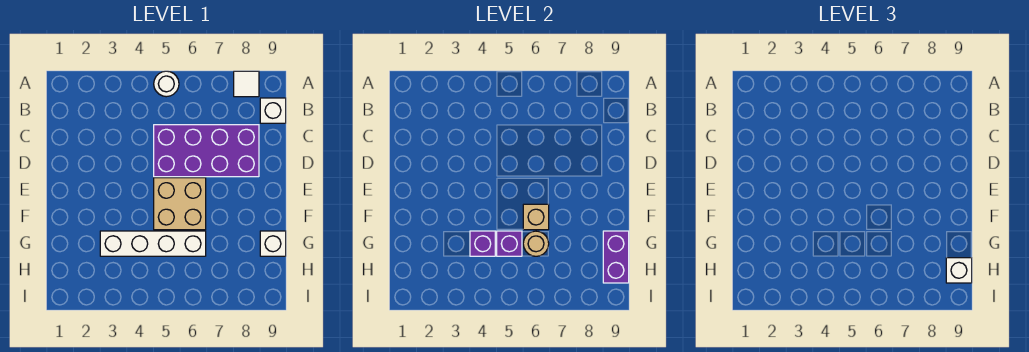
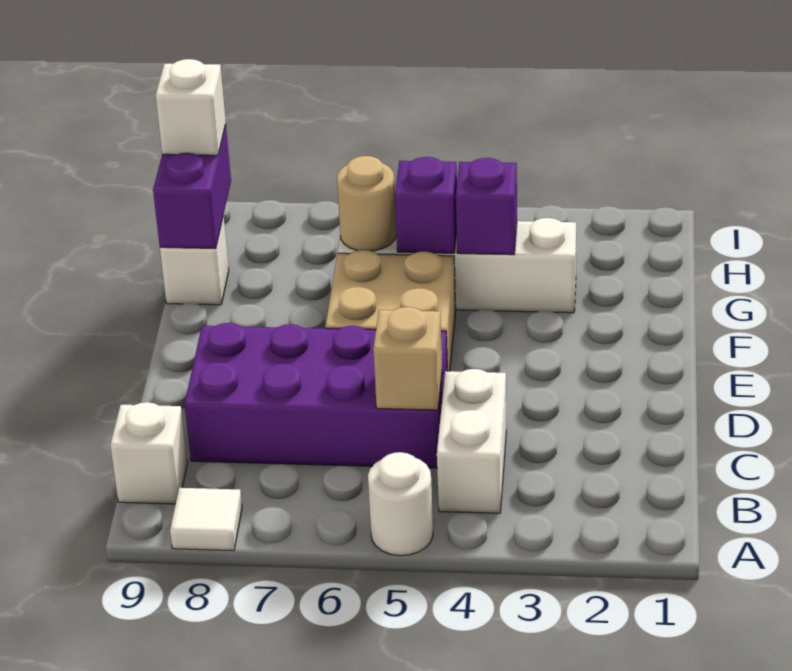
none -> white 1x2 brick [437,369,506,513]
tan 1x1 brick [523,204,549,230] -> tan 1x1 brick moved to [373,307,442,410]

